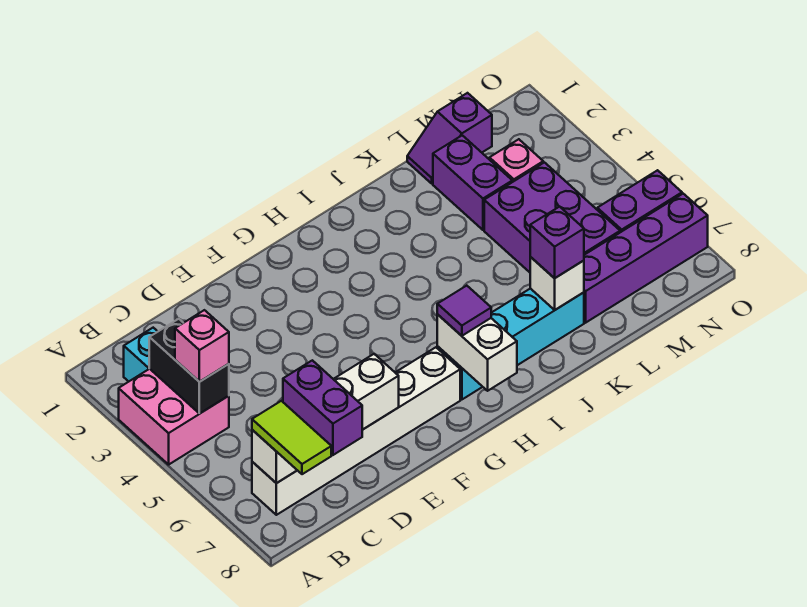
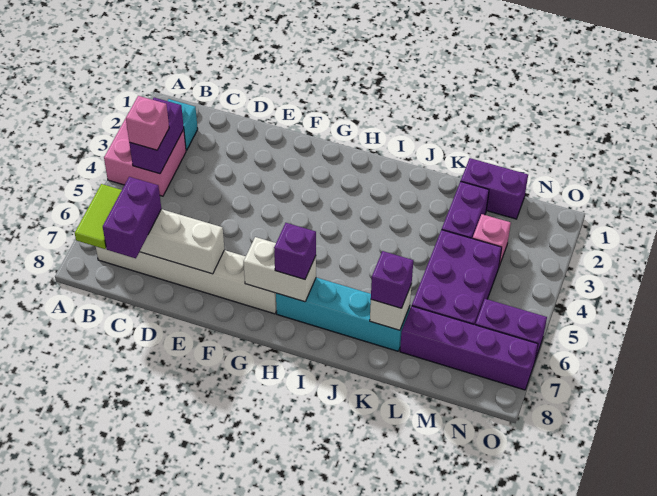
black 1x2 brick [149,319,229,414] -> purple 1x2 brick [129,98,184,174]
white 1x2 brick [437,315,517,391] -> white 1x2 brick turned to [244,237,316,302]
purple 1x1 tile [437,286,491,336] -> purple 1x1 brick [274,223,316,279]
purple 1x2 slope [407,93,492,183] -> purple 1x2 brick [461,158,528,219]

